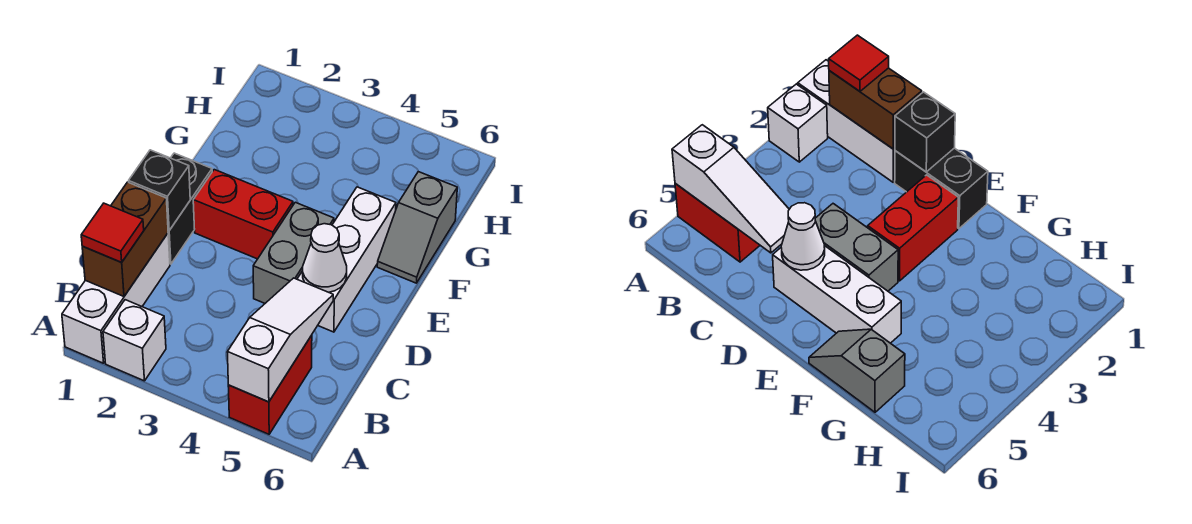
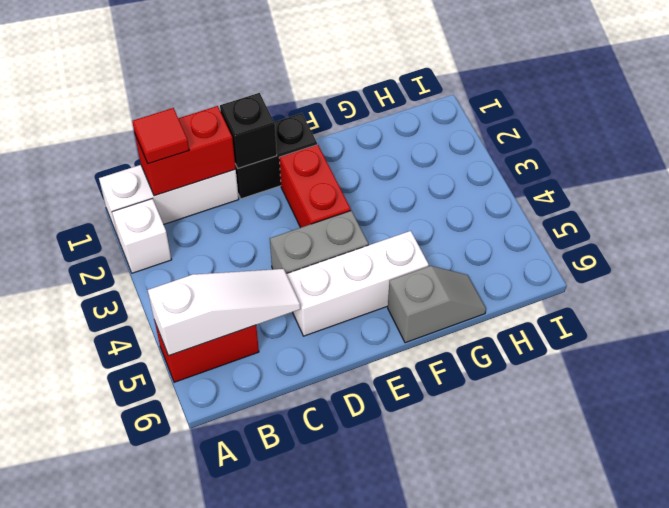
brown 1x2 brick [82,182,168,296] -> red 1x2 brick [135,106,236,196]
white 1x1 cone [303,224,347,292] -> none
grey 1x2 slope [377,172,457,283] -> grey 1x2 slope turned to [388,266,486,343]

